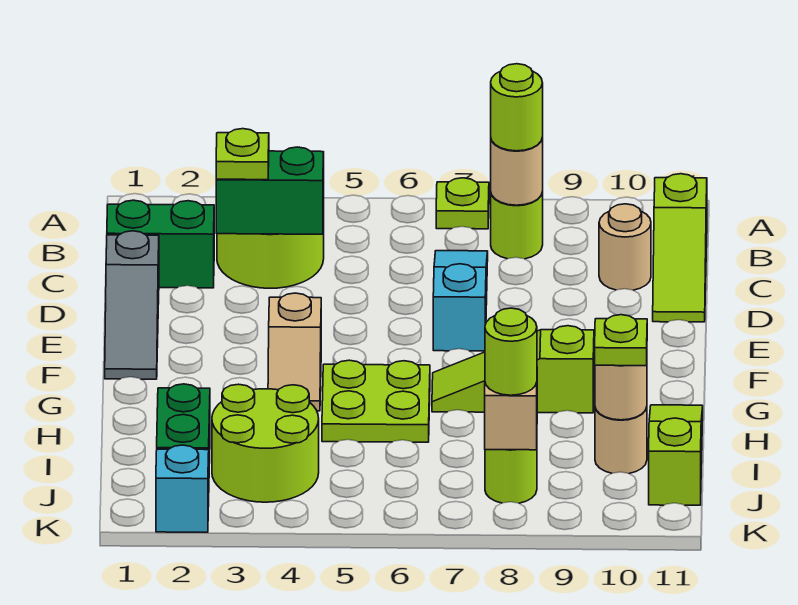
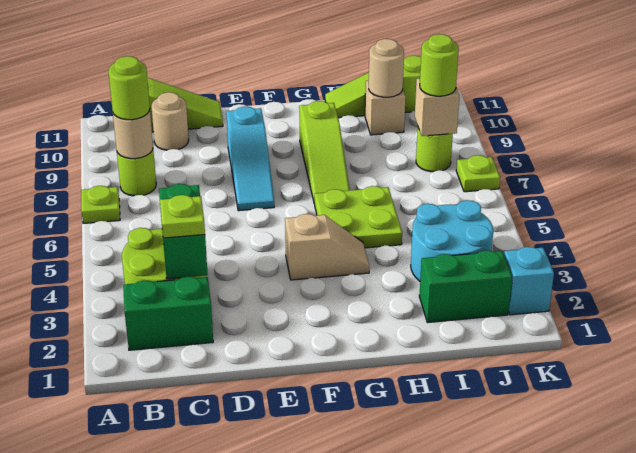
green 1x2 brick [107,200,214,288] -> green 1x2 brick turned to [123,277,213,350]
cyan 1x3 slope [433,251,488,351] -> cyan 1x3 slope turned to [226,107,274,211]
grey 1x3 slope [105,231,159,379] -> none
lime 2x2 round brick [212,384,319,502] -> cyan 2x2 round brick [411,200,493,281]
tan 1x1 round brick [595,407,647,473] -> tan 1x1 brick [365,81,406,135]
lime 1x1 plate [595,315,647,366] -> lime 1x1 plate moved to [456,155,500,192]

